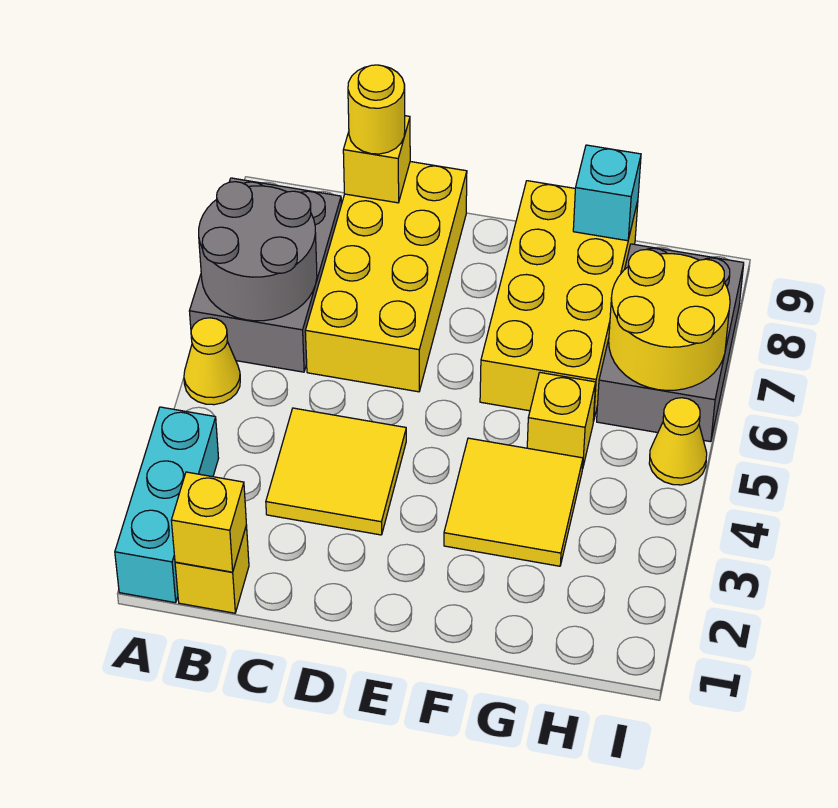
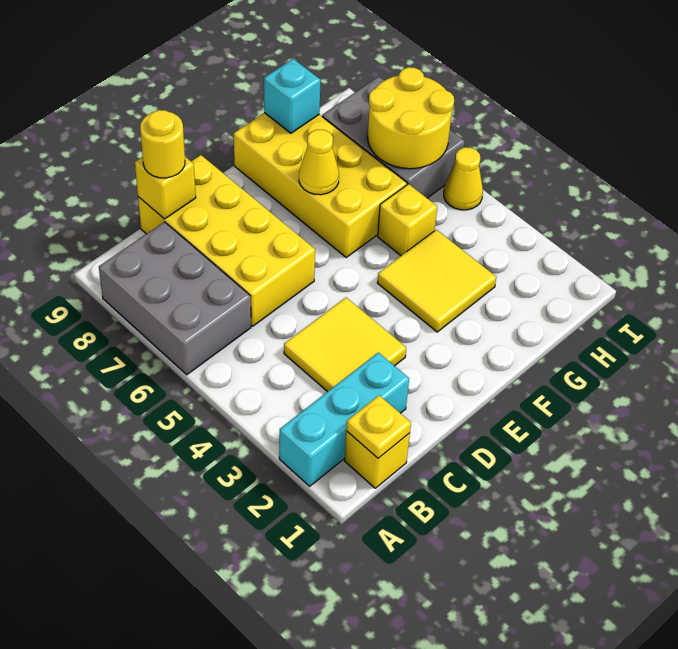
cyan 1x3 brick [115,407,219,603] -> cyan 1x3 brick turned to [279,352,409,486]
yellow 1x1 cone [184,318,240,405] -> yellow 1x1 cone moved to [299,129,339,195]
grey 2x2 round brick [199,182,317,321] -> none
yellow 1x1 brick [171,472,246,572] -> yellow 1x1 plate [346,395,411,458]

